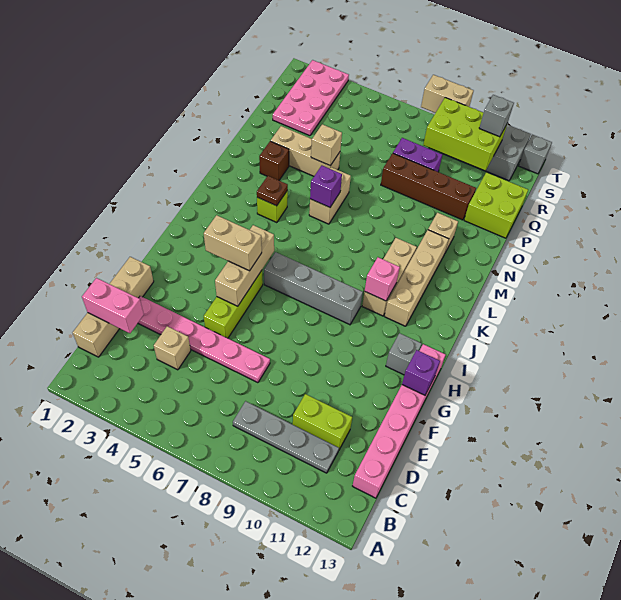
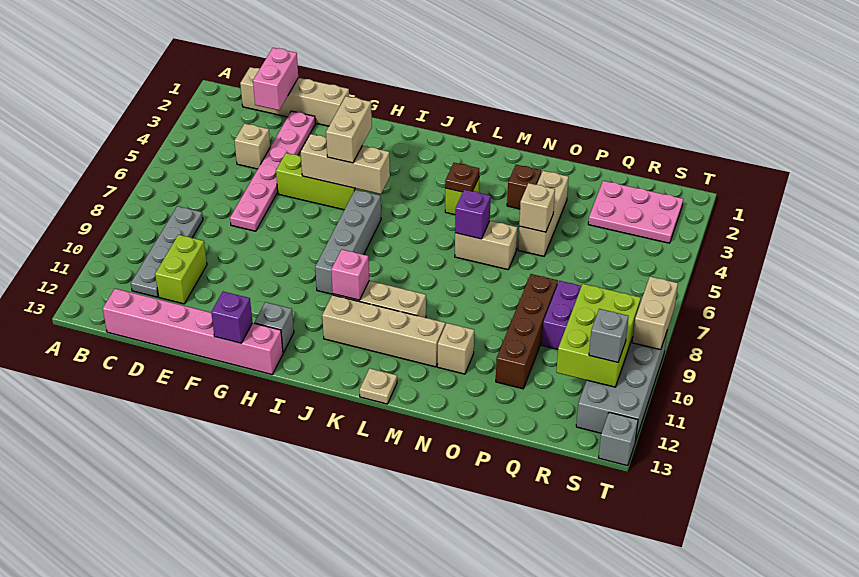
none -> tan 1x1 plate [360,368,397,404]
lime 2x2 brick [464,172,528,238] -> none
pink 2x4 plate [273,60,349,136] -> pink 2x3 plate [588,181,683,243]

